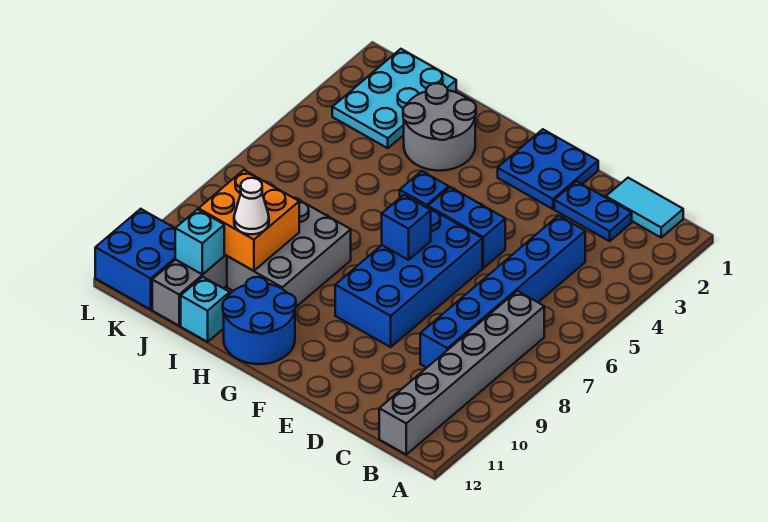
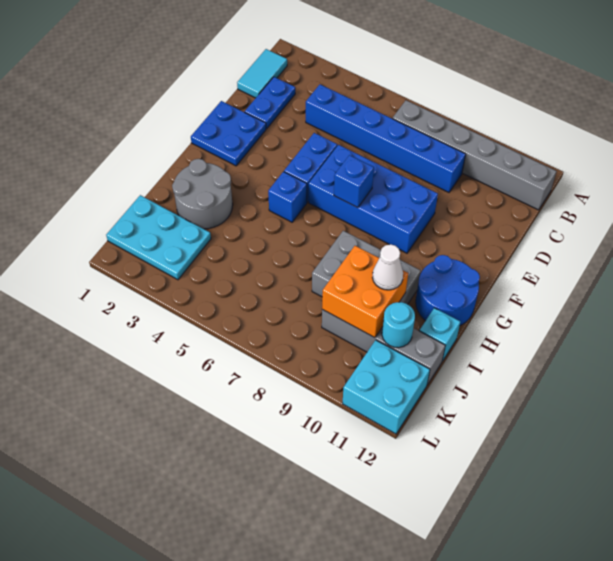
cyan 1x1 brick [175,209,224,275] -> cyan 1x1 round brick [382,302,415,348]
blue 2x2 brick [95,209,176,310] -> cyan 2x2 brick [342,340,430,434]

